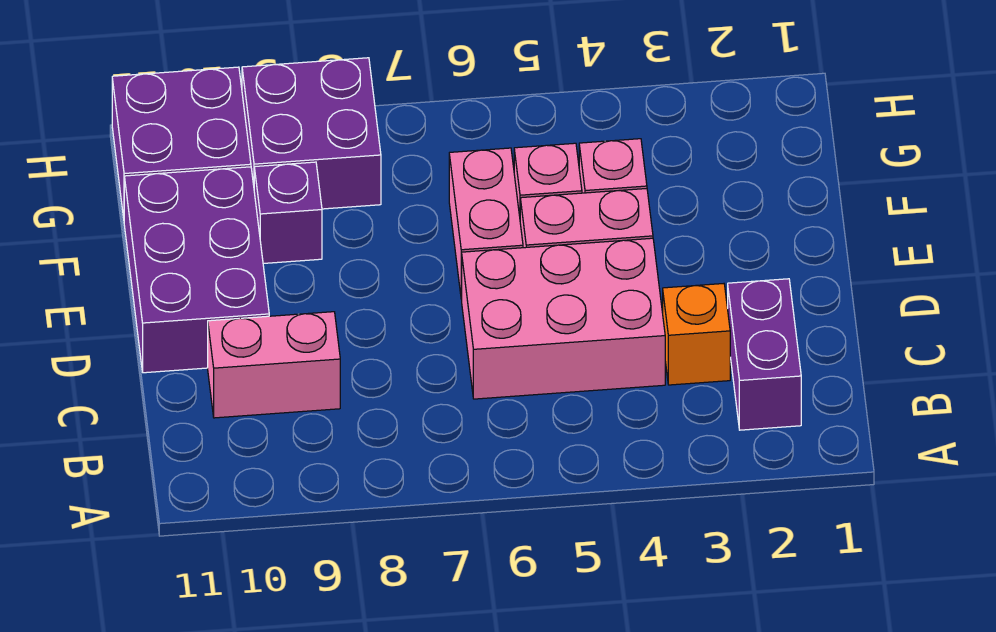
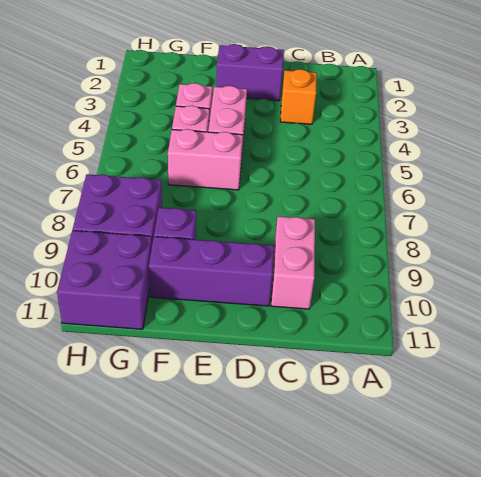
purple 1x2 brick [728,279,801,430] -> purple 1x2 brick moved to [216,44,284,101]
pink 2x3 brick [462,238,665,399] -> none
purple 2x3 brick [124,167,269,373] -> purple 1x3 brick [149,237,274,306]

